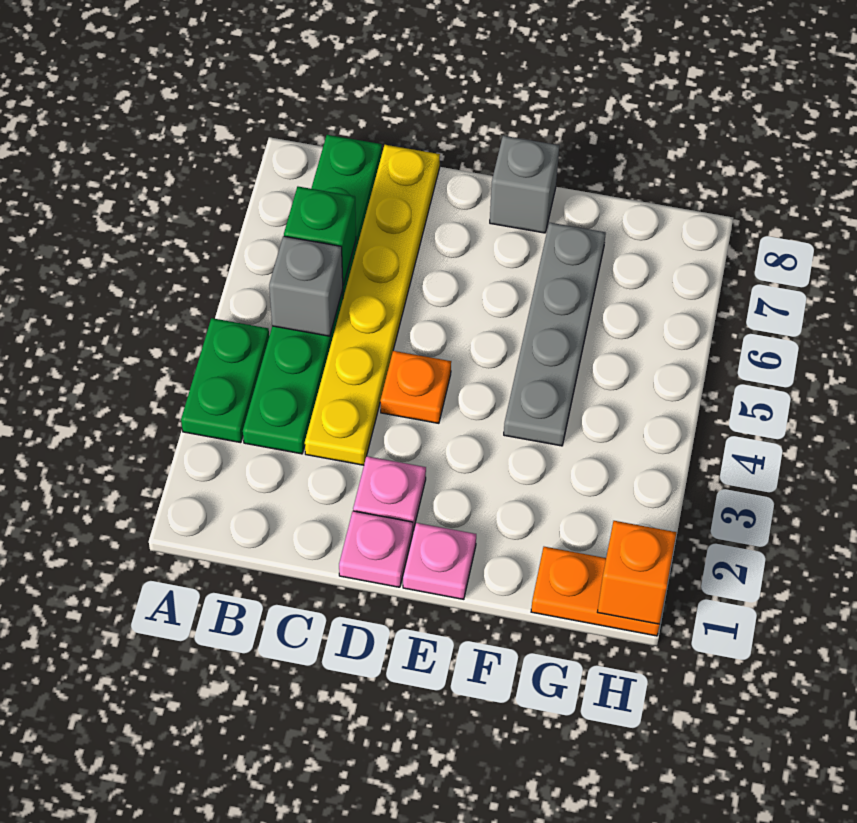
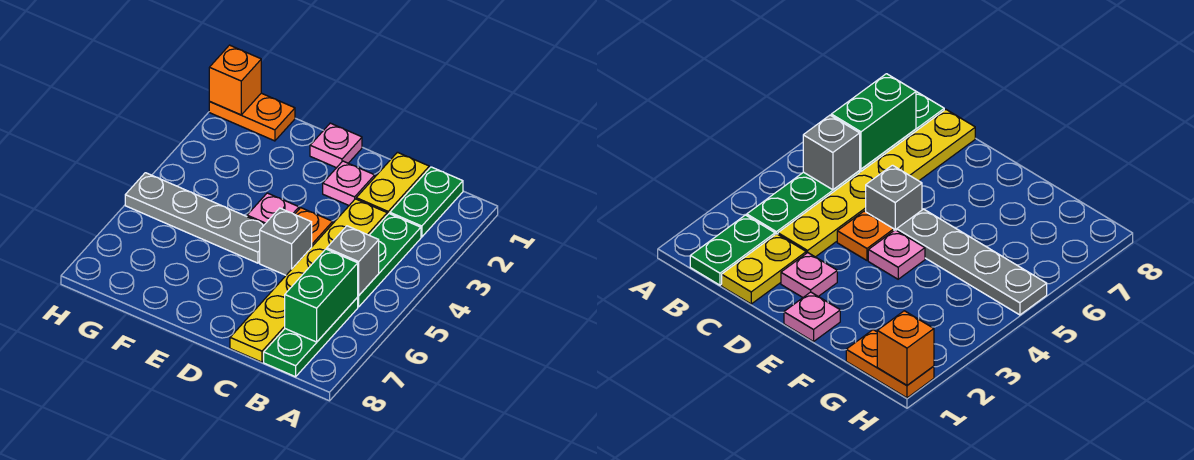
green 1x2 plate [181,318,269,443] -> green 1x2 plate moved to [390,167,463,237]
green 1x1 brick [284,187,356,285] -> green 1x2 brick [285,249,358,342]
none -> yellow 1x2 plate [356,152,429,215]
pink 1x1 plate [339,511,413,587] -> pink 1x1 plate moved to [247,193,299,224]
grey 1x1 brick [490,136,559,233] -> grey 1x1 brick moved to [260,208,312,275]
grey 1x4 plate [504,223,606,446] -> grey 1x4 plate turned to [125,173,265,263]

